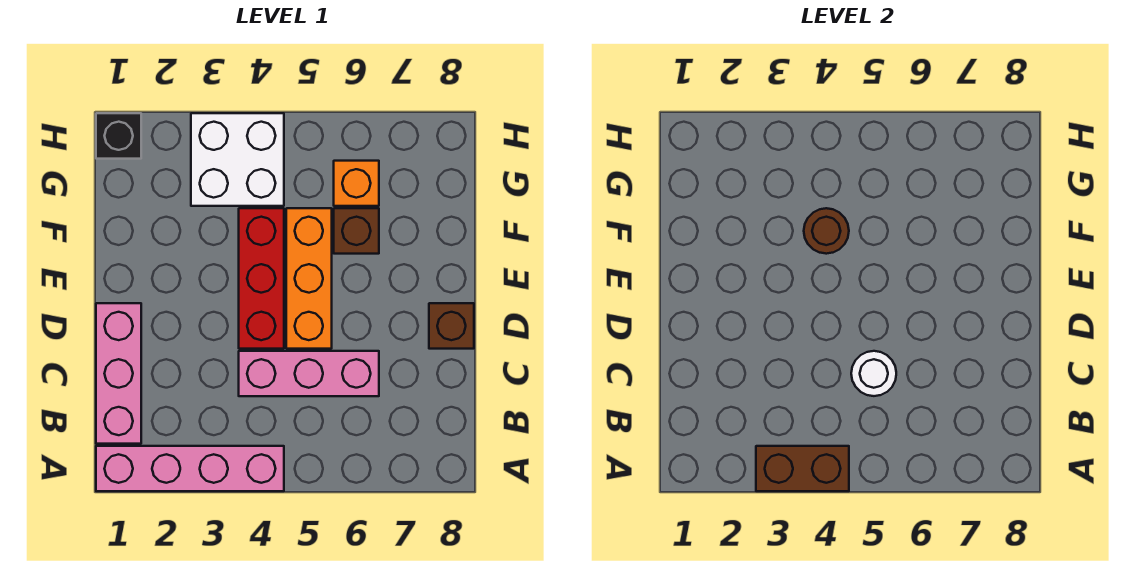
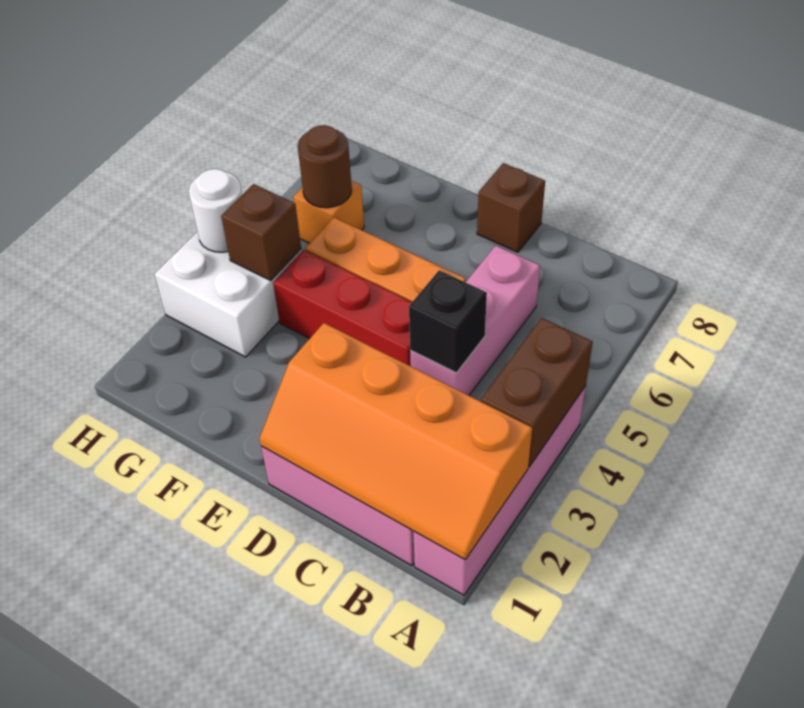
none -> orange 2x4 slope [260,323,532,560]
white 1x1 round brick [851,351,896,396] -> white 1x1 round brick moved to [189,169,242,252]
brown 1x1 round brick [804,208,849,254] -> brown 1x1 round brick moved to [298,125,352,208]
brown 1x1 brick [334,208,379,254] -> brown 1x1 brick moved to [221,184,301,281]
black 1x1 brick [96,113,141,159] -> black 1x1 brick moved to [409,270,487,373]

